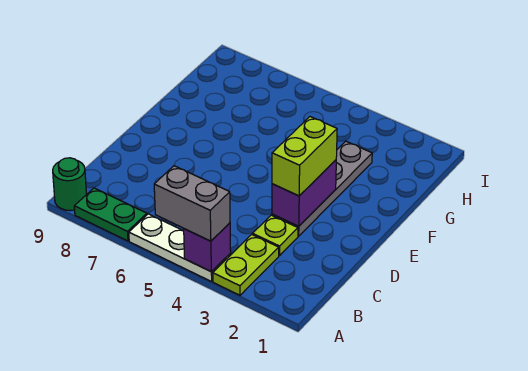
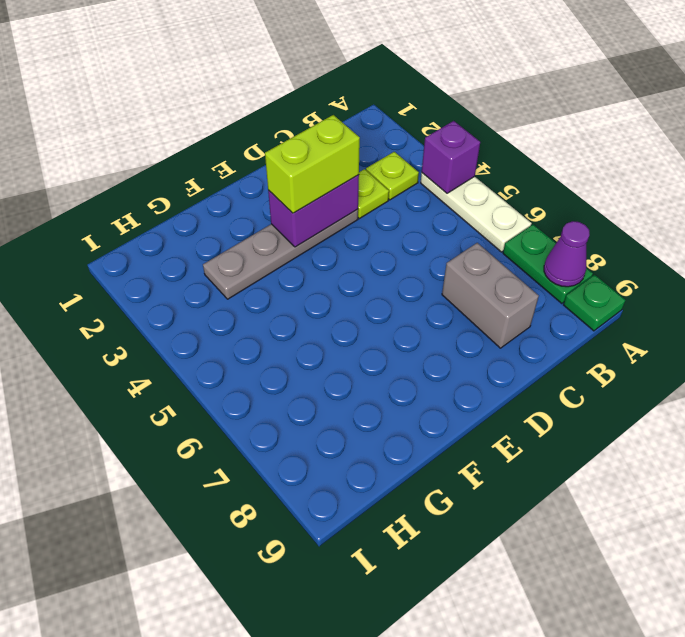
lime 1x2 plate [213,234,279,295] -> lime 1x1 plate [366,152,419,200]
grey 1x2 brick [154,166,230,241] -> grey 1x2 brick moved to [442,243,539,348]
none -> purple 1x1 cone [544,221,589,287]
green 1x1 round brick [53,158,86,211] -> green 1x1 plate [563,275,625,331]

